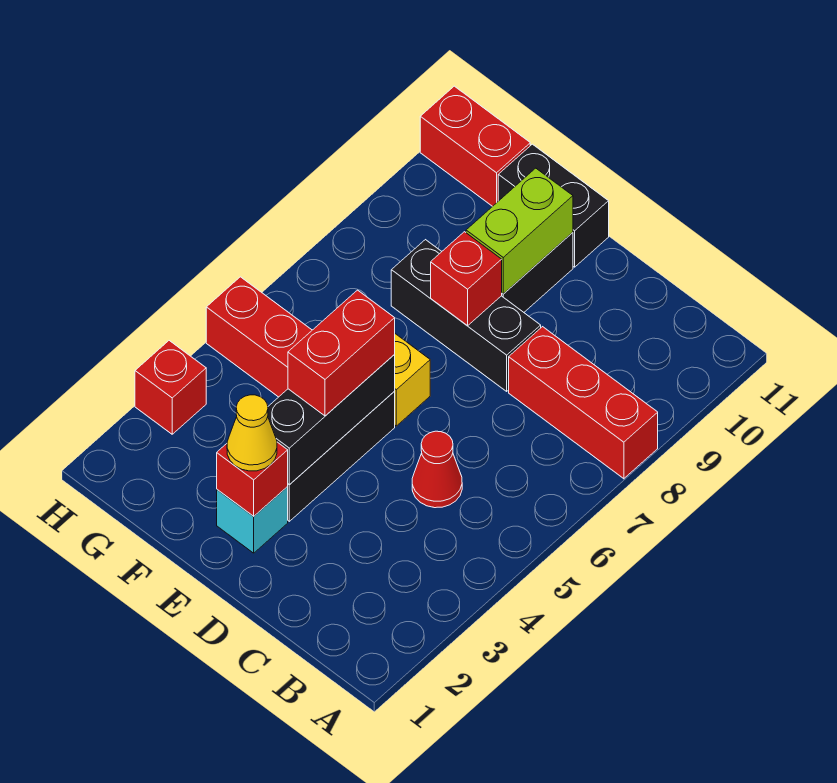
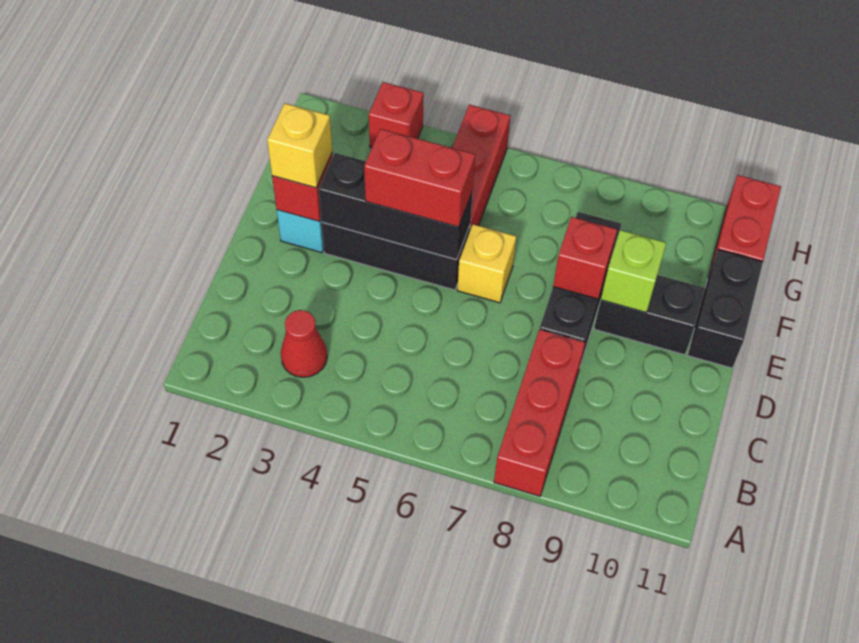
red 1x1 cone [412,431,462,508] -> red 1x1 cone moved to [281,310,327,377]
yellow 1x1 cone [227,395,277,471] -> yellow 1x1 brick [267,103,332,188]
lime 1x2 brick [466,168,573,294] -> lime 1x1 brick [601,230,666,312]

